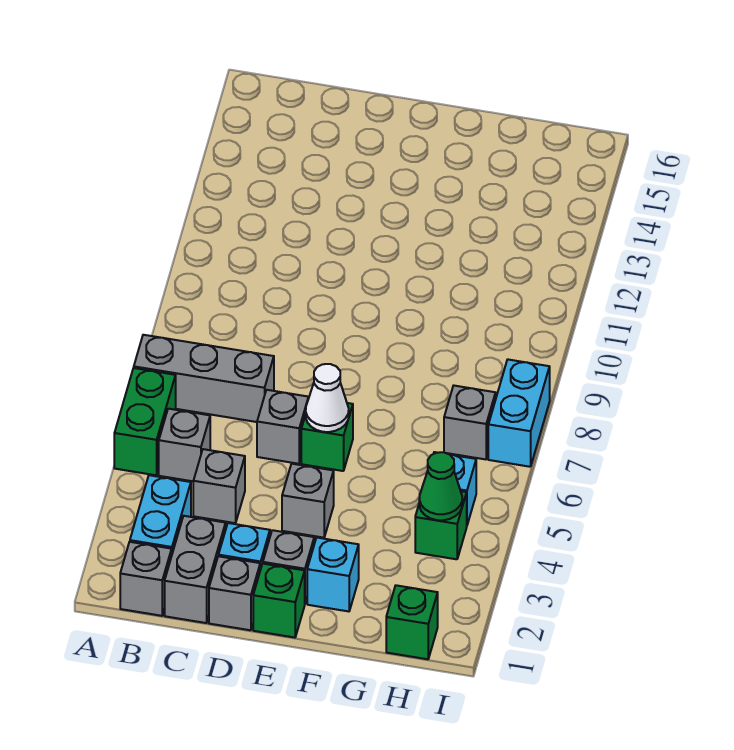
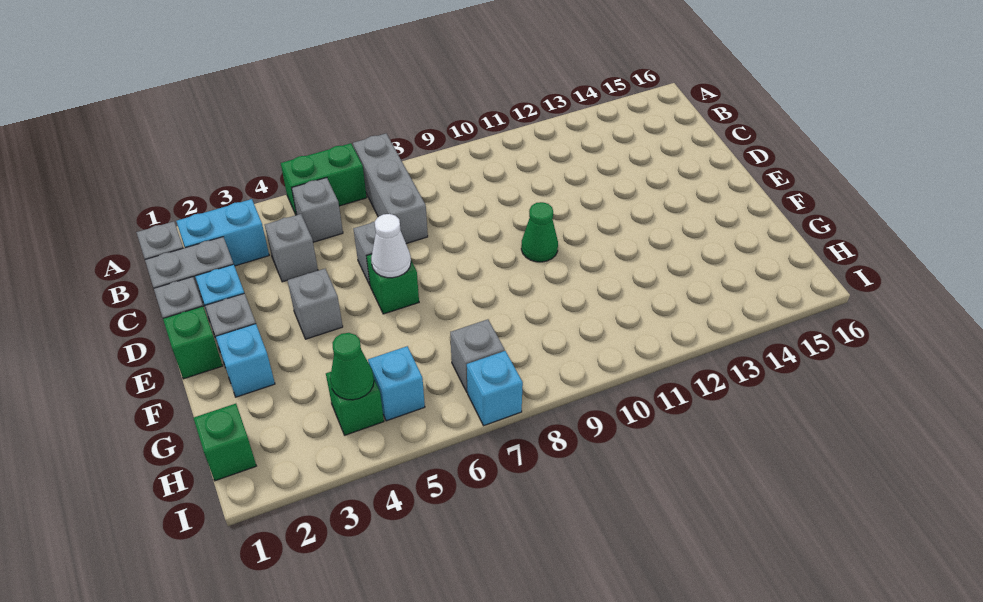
none -> green 1x1 cone [521,202,558,262]
cyan 1x2 brick [488,360,550,467] -> cyan 1x1 brick [467,351,523,426]

